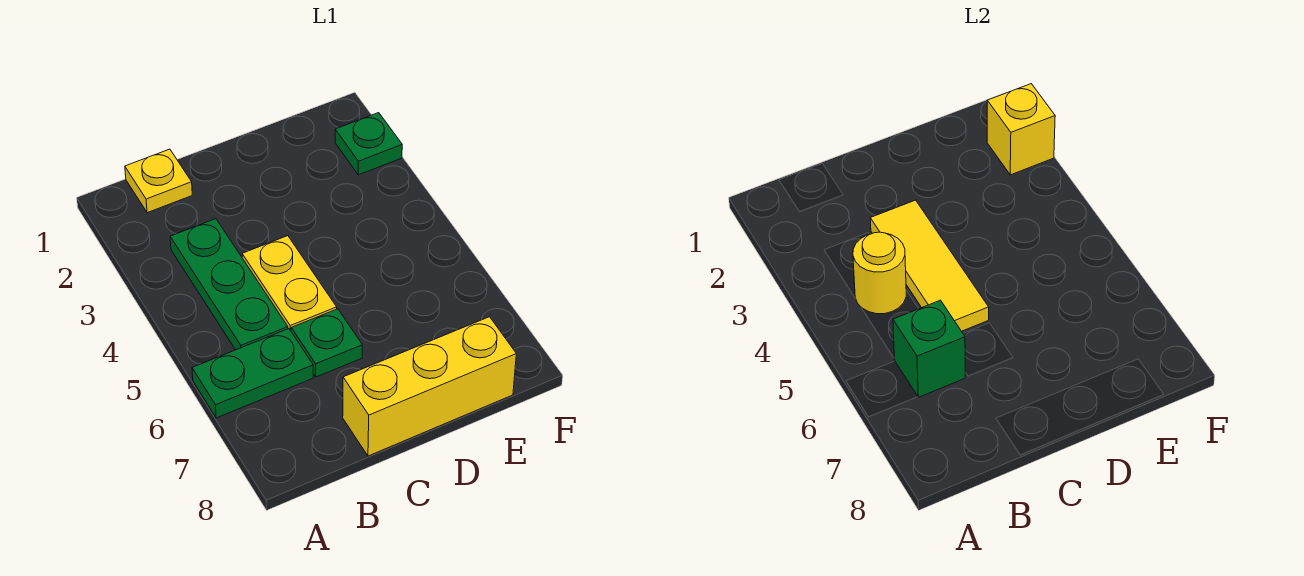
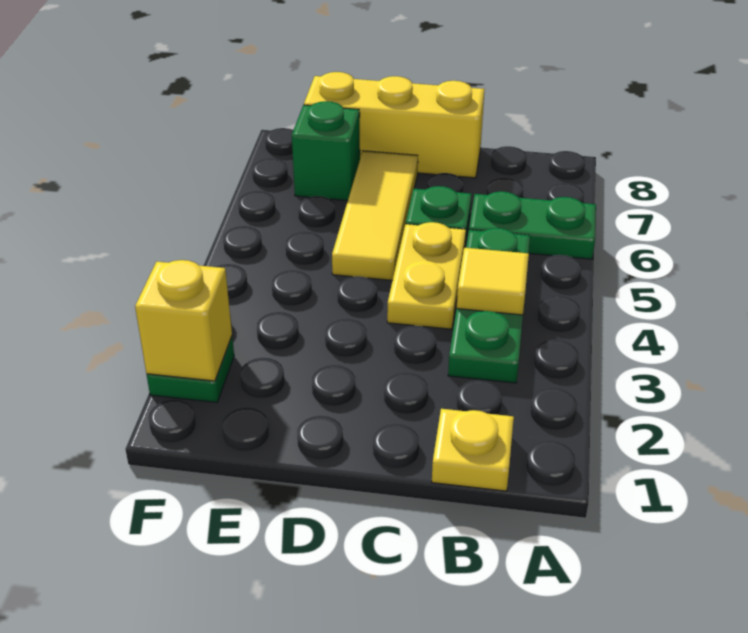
yellow 1x1 round brick [853,232,906,314] -> yellow 1x1 tile [457,247,529,315]
green 1x1 brick [893,300,966,397] -> green 1x1 brick moved to [292,101,360,201]
yellow 1x3 tile [870,200,989,331] -> yellow 1x3 tile moved to [332,151,418,280]

